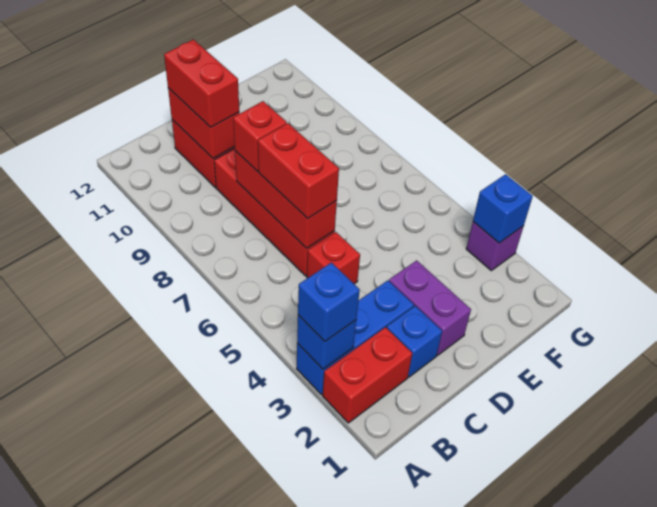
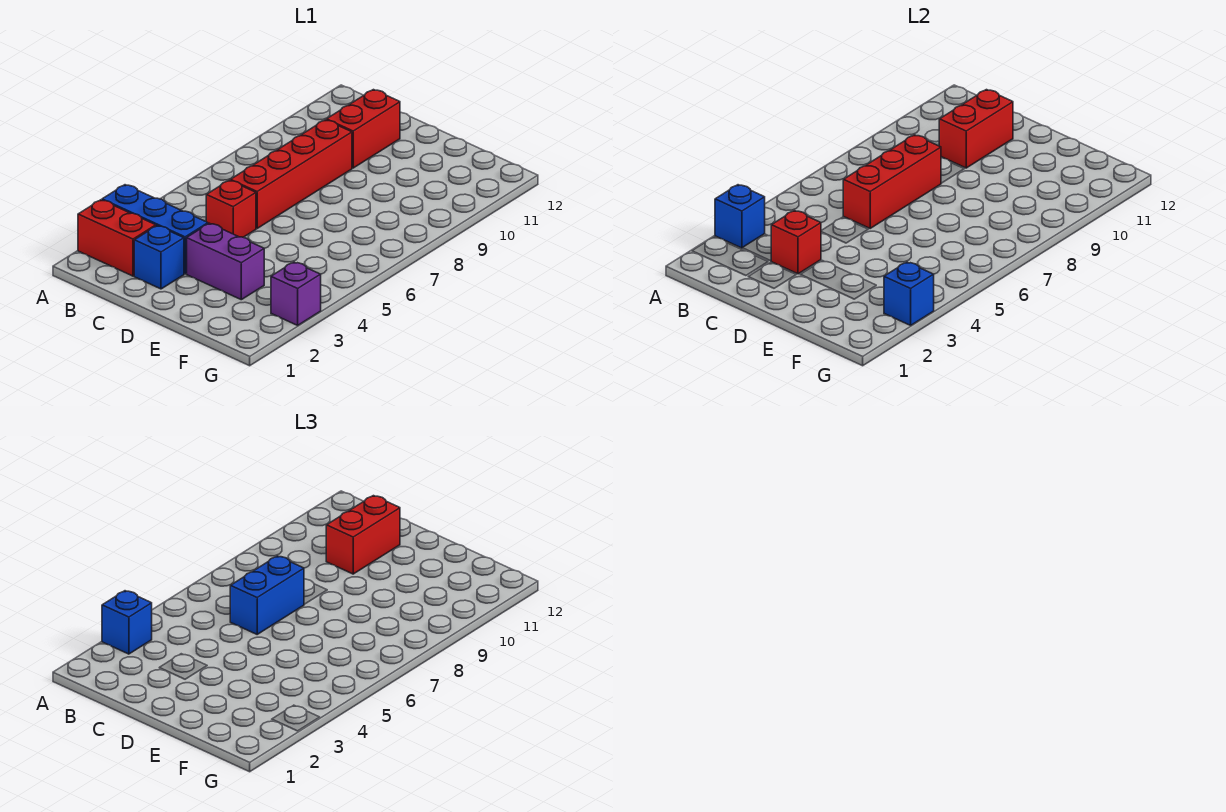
red 1x2 brick [258,123,339,218] -> blue 1x2 brick [230,556,304,634]
red 1x1 brick [233,101,287,172] -> red 1x1 brick moved to [771,210,821,274]
purple 1x2 brick [389,260,471,355] -> purple 1x2 brick turned to [187,223,264,300]

